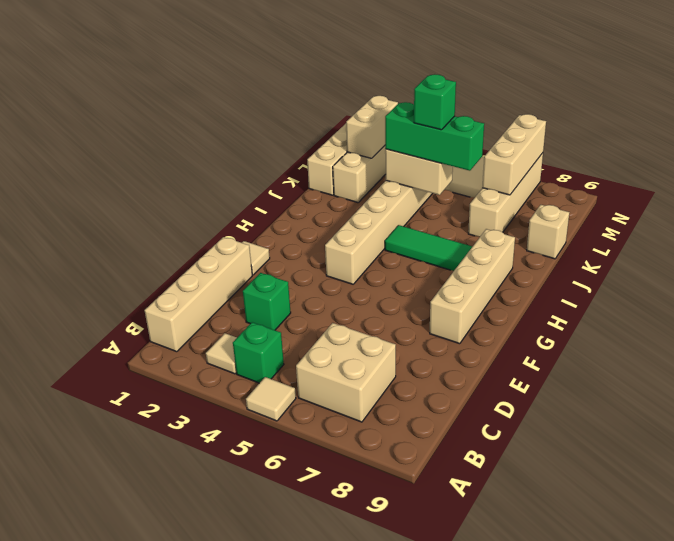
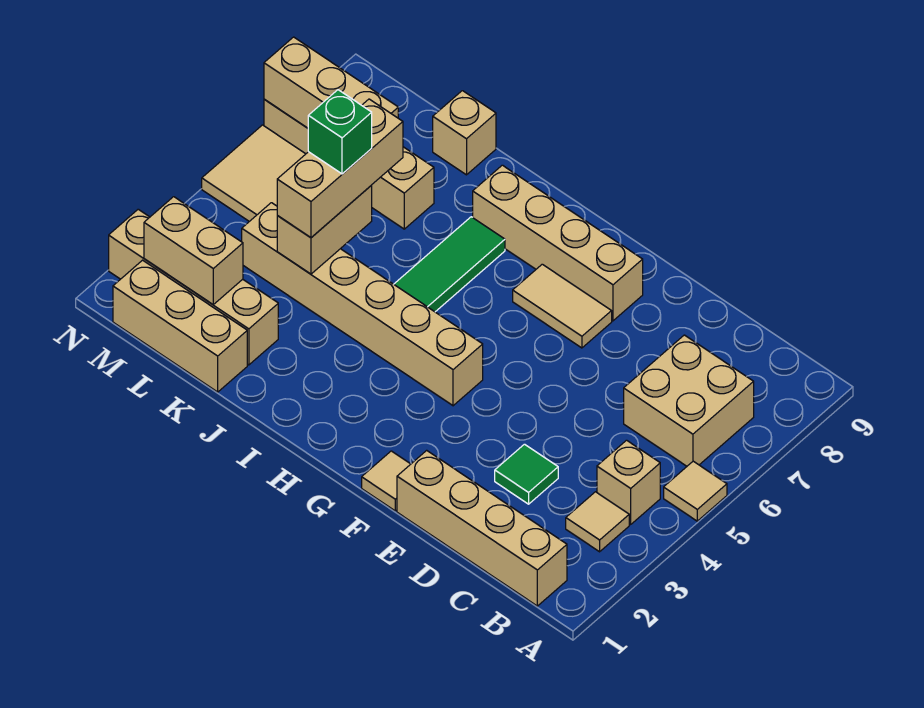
green 1x1 brick [233,322,284,383] -> tan 1x1 brick [597,440,660,524]
green 1x1 brick [243,273,291,330] -> green 1x1 tile [495,444,558,504]
none -> tan 1x2 tile [513,264,612,348]
green 1x3 brick [385,102,484,171] -> tan 1x3 brick [277,99,403,238]

